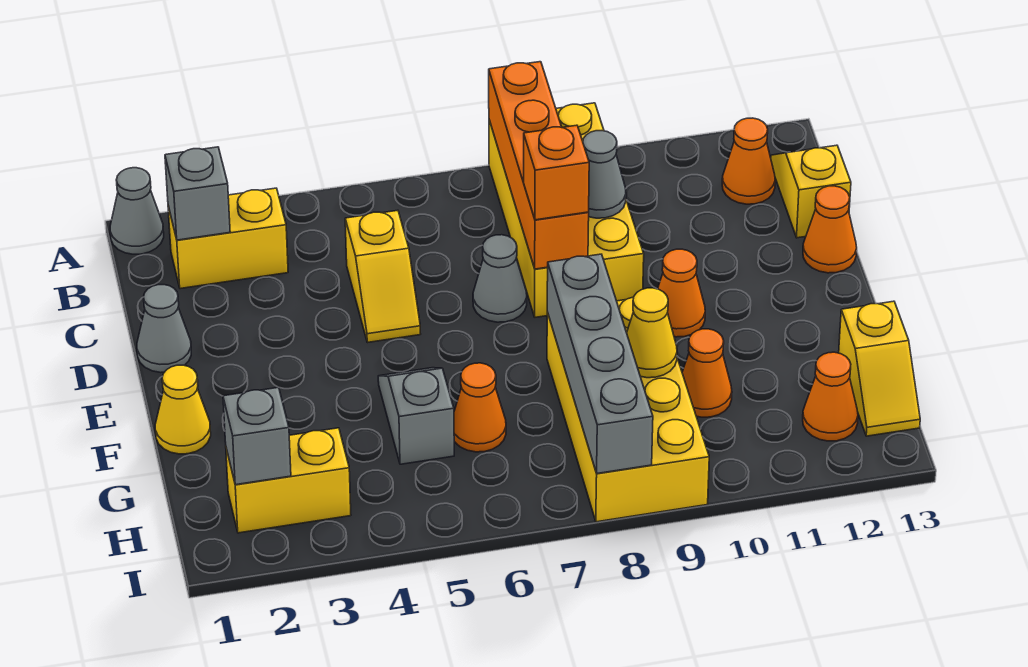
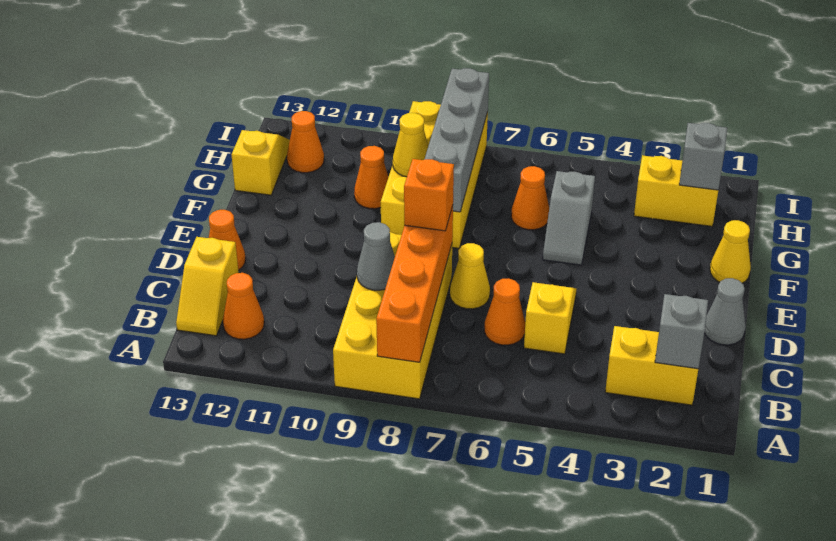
grey 1x1 cone [110,168,164,254] -> none
grey 1x1 cone [473,235,527,322] -> yellow 1x1 cone [450,243,490,309]
orange 1x1 cone [658,249,705,337] -> orange 1x1 cone moved to [484,278,525,345]

